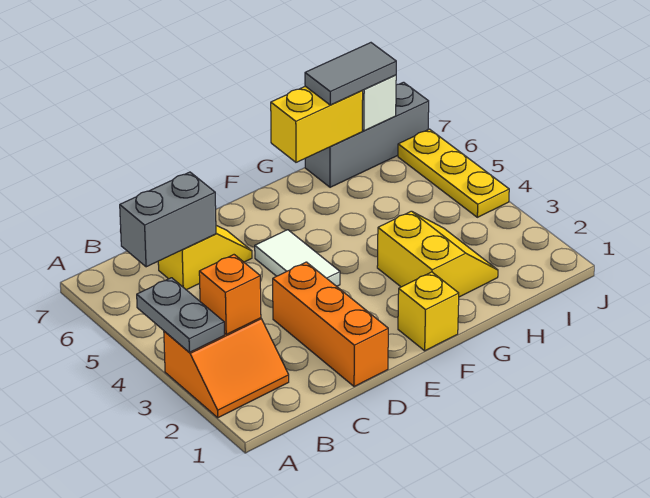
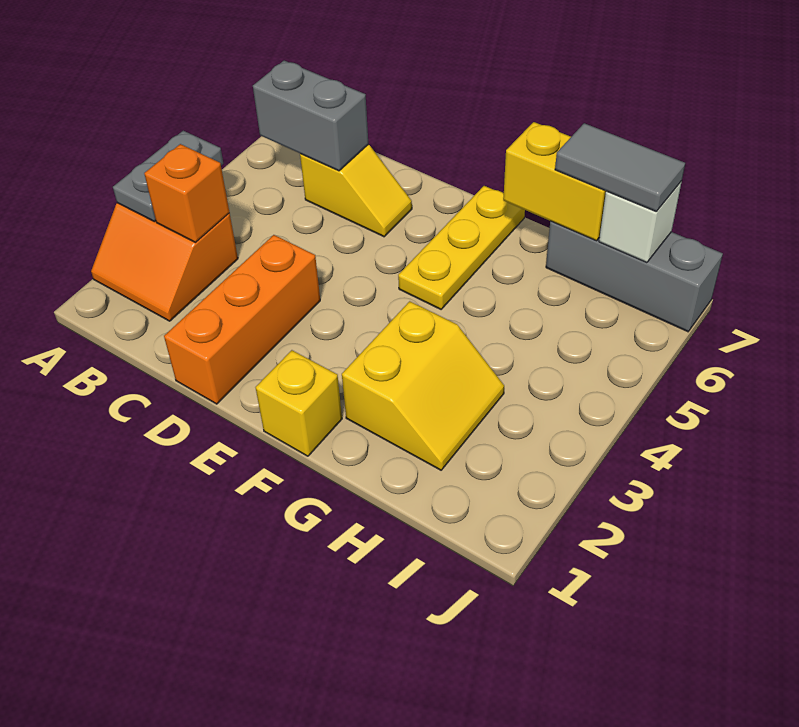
white 1x2 tile [255,230,340,286] -> none
yellow 1x3 plate [398,129,509,217] -> yellow 1x3 plate moved to [398,186,525,309]

